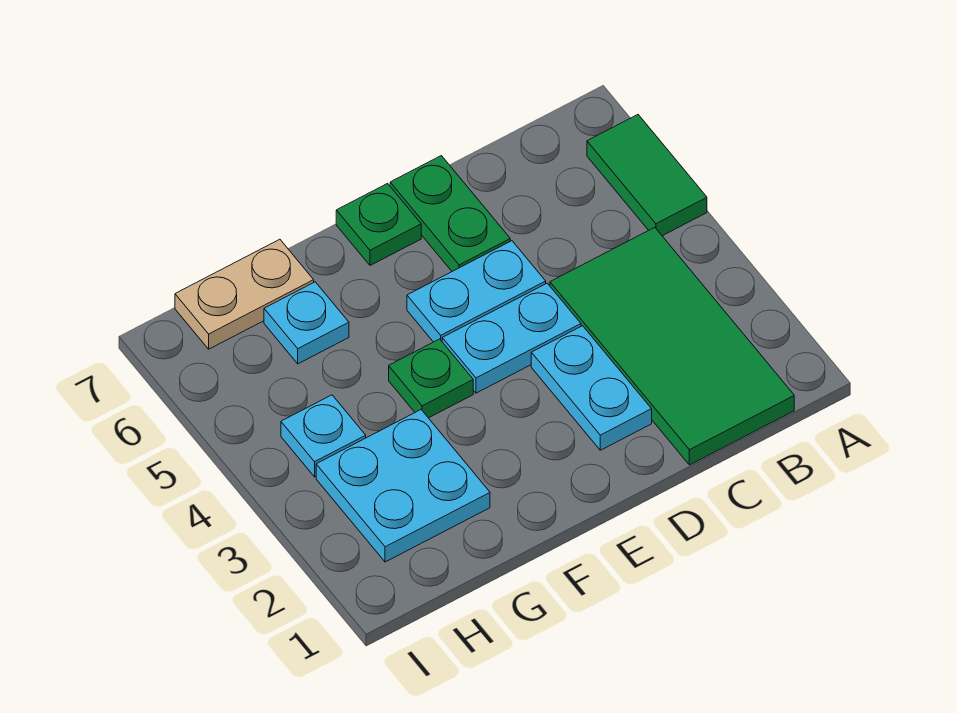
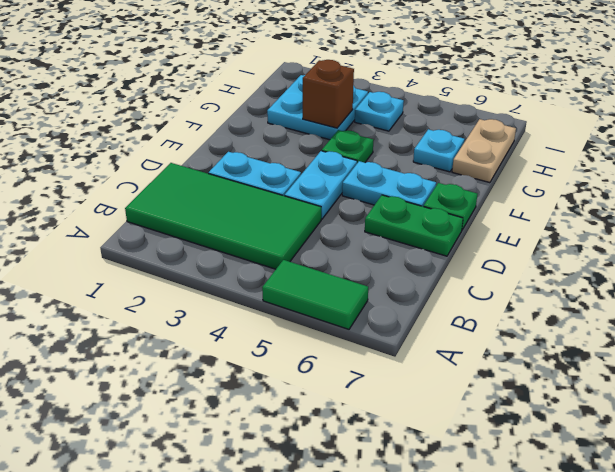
cyan 1x2 plate [407,241,546,342] -> cyan 1x2 plate turned to [342,161,436,207]
none -> brown 1x1 brick [303,60,354,128]

